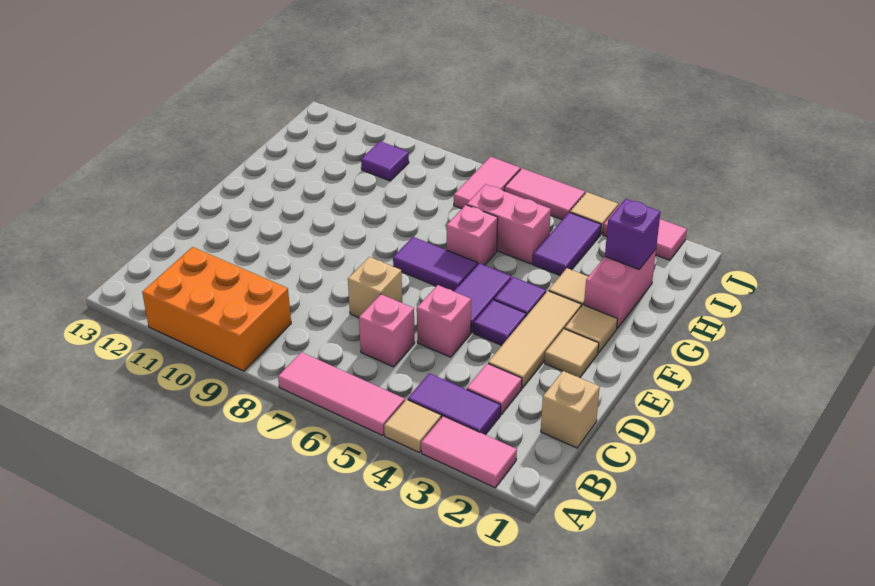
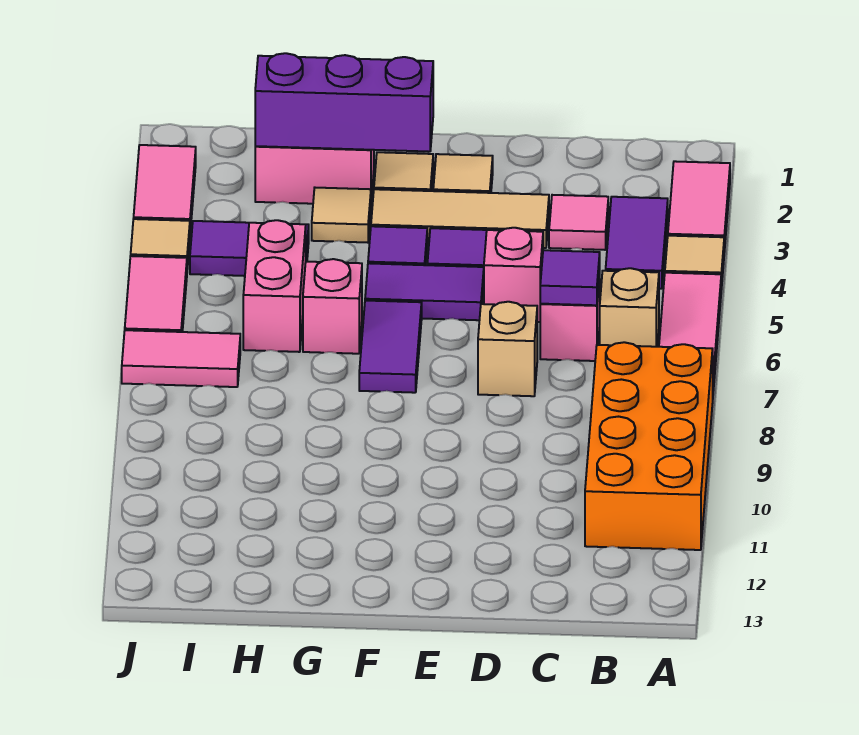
orange 2x3 brick [142,247,291,371] -> orange 2x4 brick [585,342,713,550]
tan 1x1 brick [541,371,600,448] -> tan 1x1 brick moved to [600,268,659,347]
purple 1x1 brick [605,199,661,269] -> purple 1x3 brick [255,53,433,152]
purple 1x1 tile [361,141,409,181] -> purple 1x1 tile moved to [540,250,600,305]

